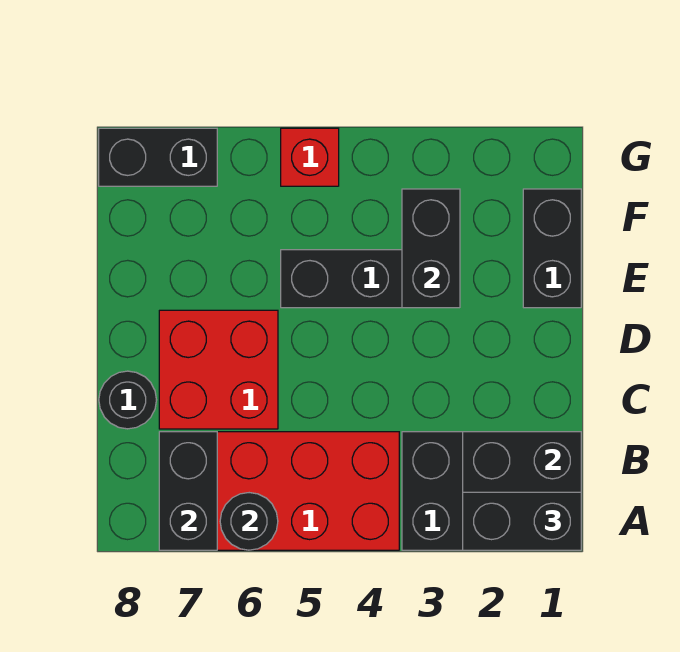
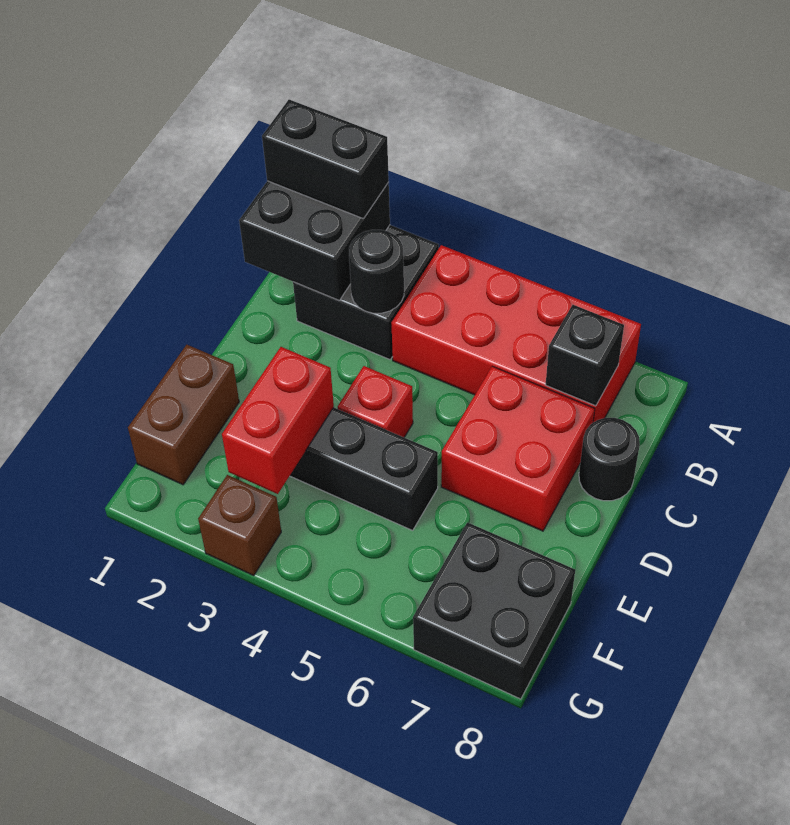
black 1x1 round brick [220,493,278,550] -> black 1x1 round brick moved to [349,230,404,313]
black 1x2 brick [159,432,217,550] -> black 1x1 brick [546,305,624,406]
black 1x2 brick [523,189,581,308] -> brown 1x2 brick [128,345,239,485]
black 1x2 brick [402,189,460,308] -> red 1x2 brick [222,347,334,494]
none -> brown 1x1 brick [198,475,281,575]
red 1x1 brick [281,128,339,186] -> red 1x1 brick moved to [338,366,413,437]
black 1x2 brick [99,128,217,186] -> black 2x2 brick [413,522,575,699]

